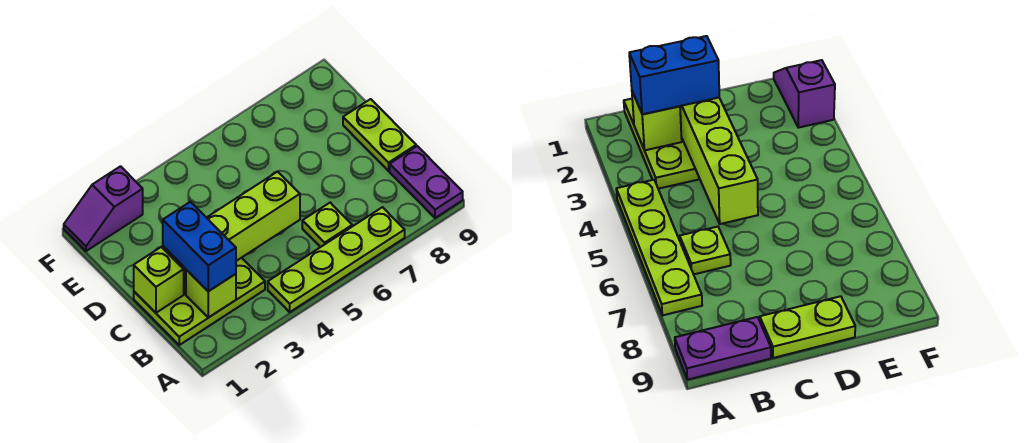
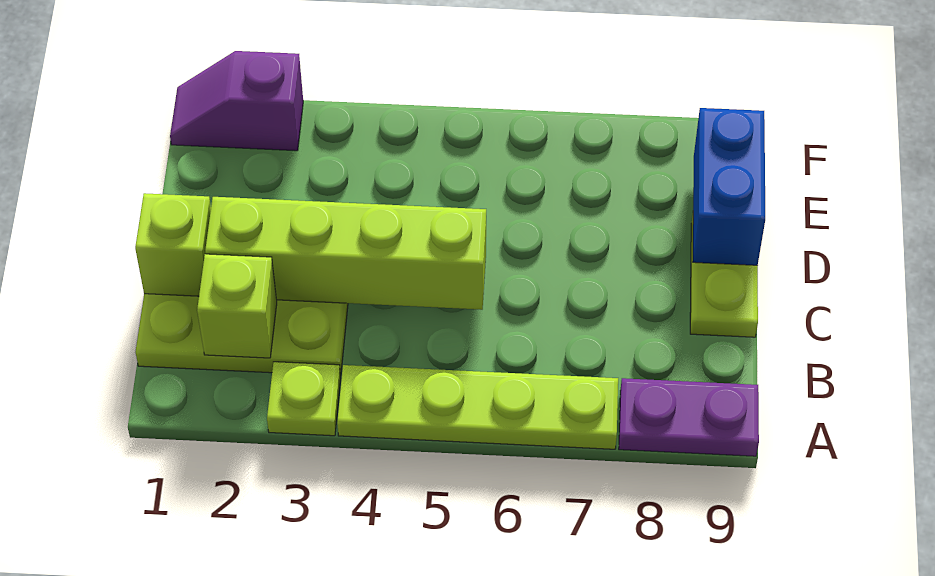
purple 1x2 plate [390,146,463,218] -> purple 1x2 plate turned to [619,378,759,456]
blue 1x2 brick [163,202,236,291] -> blue 1x2 brick moved to [693,108,765,265]
lime 1x1 plate [302,203,352,247] -> lime 1x1 plate moved to [267,362,341,436]

